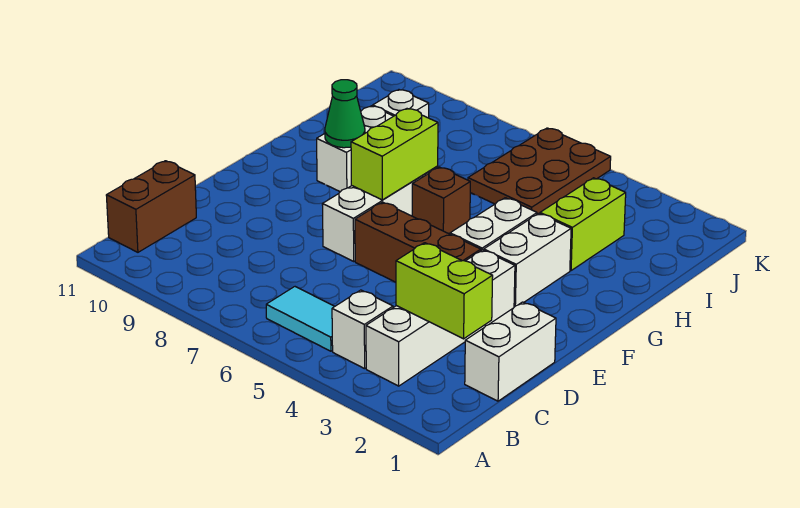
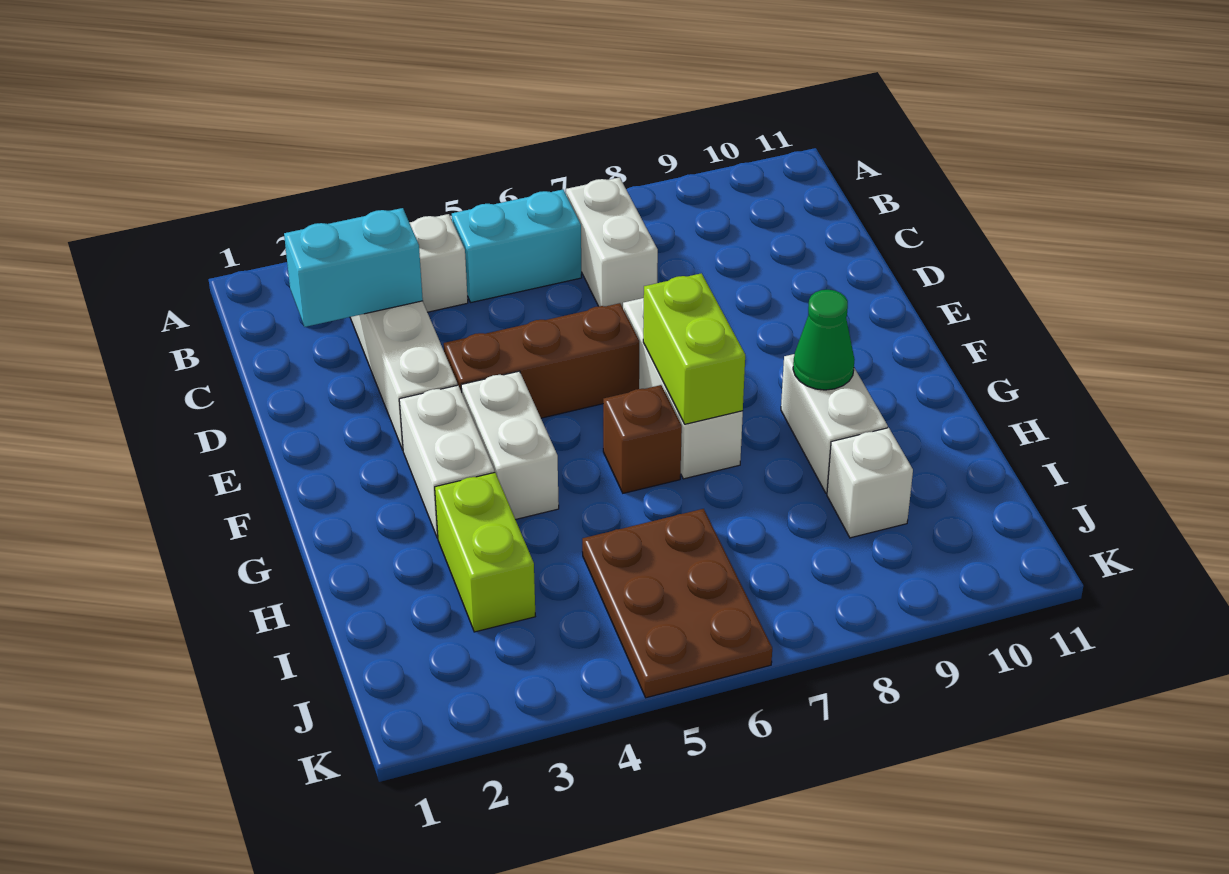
cyan 1x2 tile [266,287,335,351] -> cyan 1x2 brick [452,190,581,302]
brown 1x2 brick [106,161,196,252] -> none
white 1x2 brick [465,302,556,401] -> white 1x2 brick moved to [566,177,658,308]
lime 1x2 brick [396,243,493,339] -> cyan 1x2 brick [284,208,423,327]

